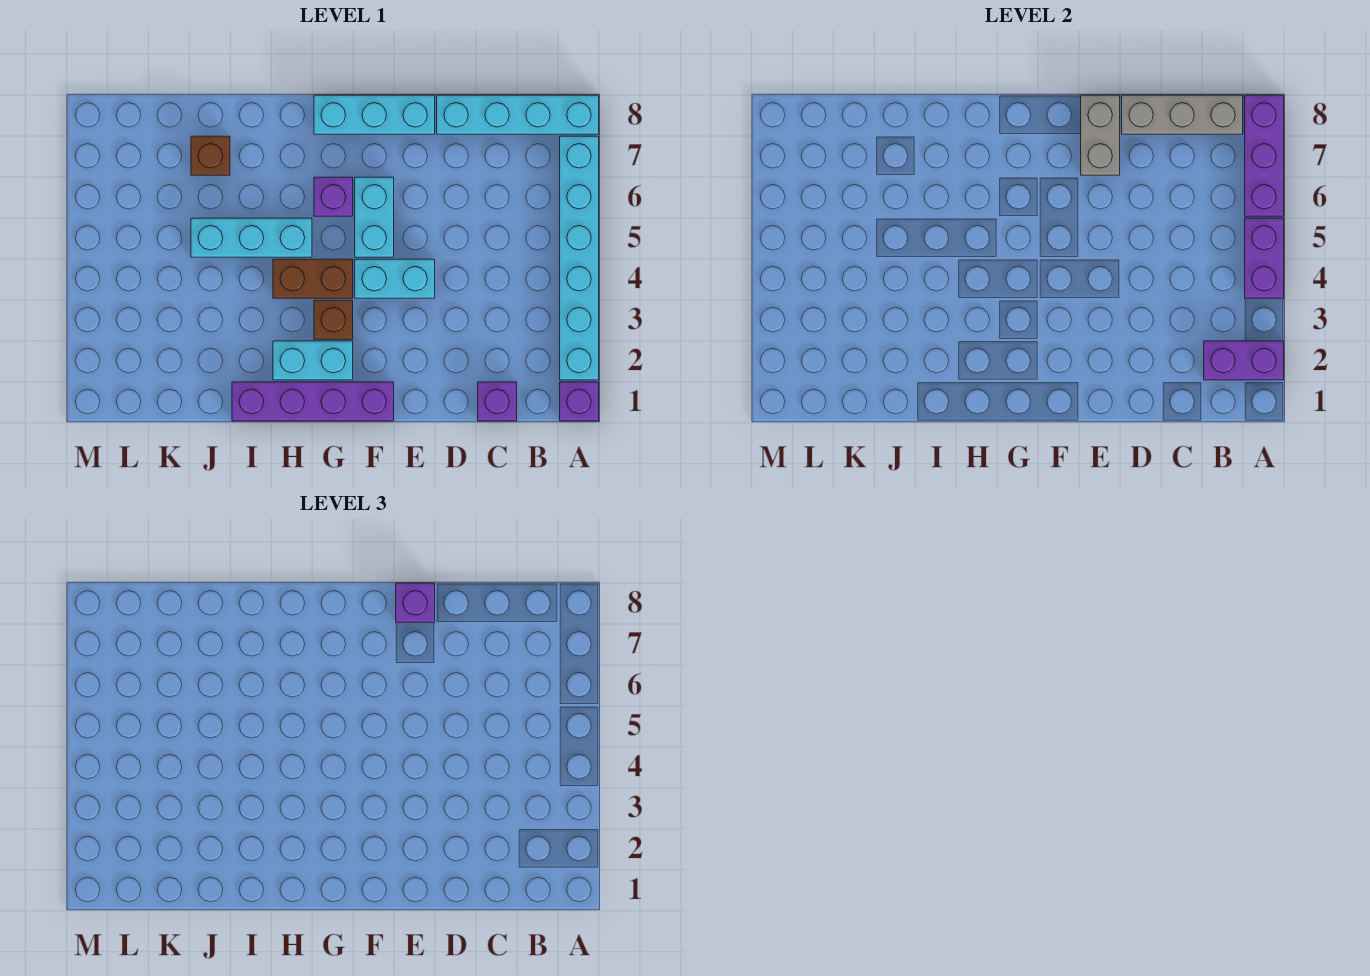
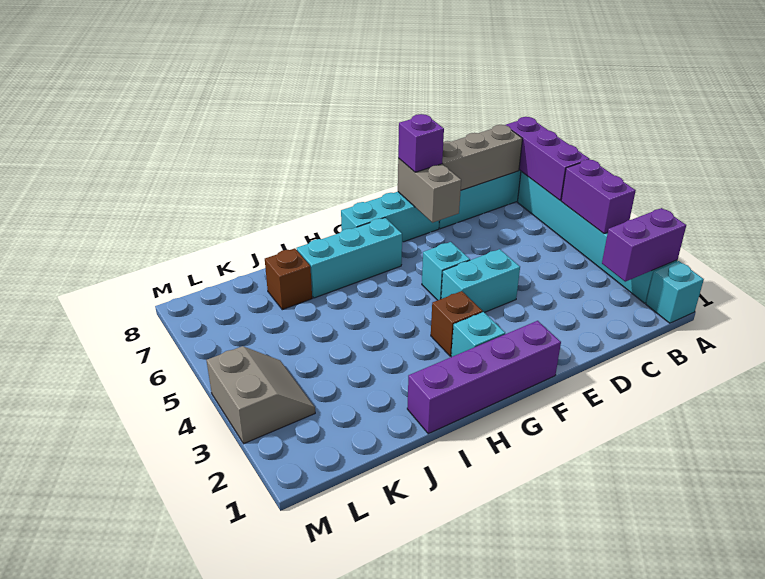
purple 1x1 brick [560,382,599,421] -> cyan 1x1 brick [646,261,704,323]
purple 1x1 brick [478,382,517,421] -> none
cyan 1x2 brick [355,177,394,257] -> cyan 1x1 brick [422,242,470,300]
cyan 1x2 brick [273,341,353,380] -> cyan 1x1 brick [451,312,505,357]
brown 1x2 brick [273,259,353,298] -> none
purple 1x1 brick [314,177,353,216] -> none
cyan 1x3 brick [191,218,312,257] -> cyan 1x3 brick moved to [297,218,402,298]
none -> grey 2x2 slope [206,346,315,444]

